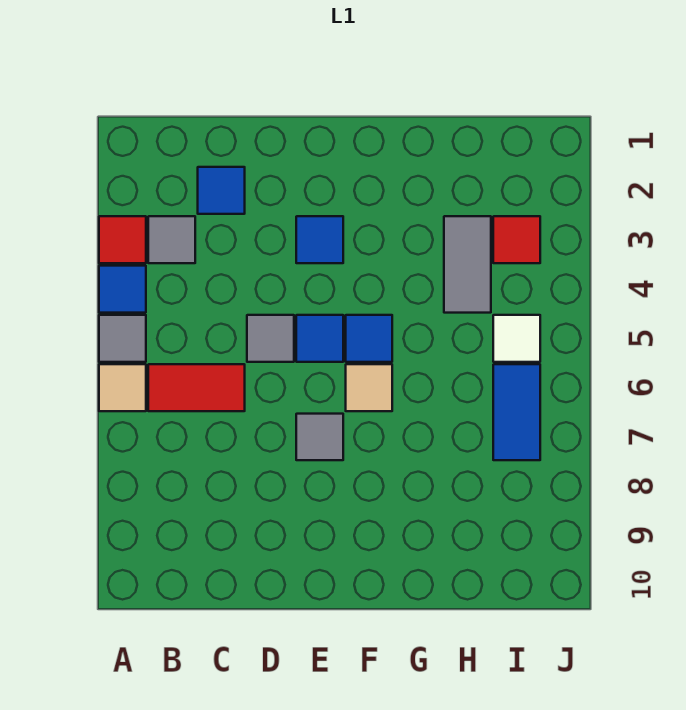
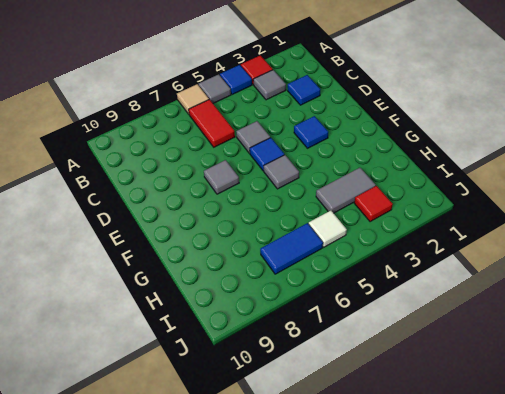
blue 1x1 tile [346,315,392,362] -> grey 1x1 tile [264,155,299,189]
tan 1x1 tile [346,364,392,411] -> none

